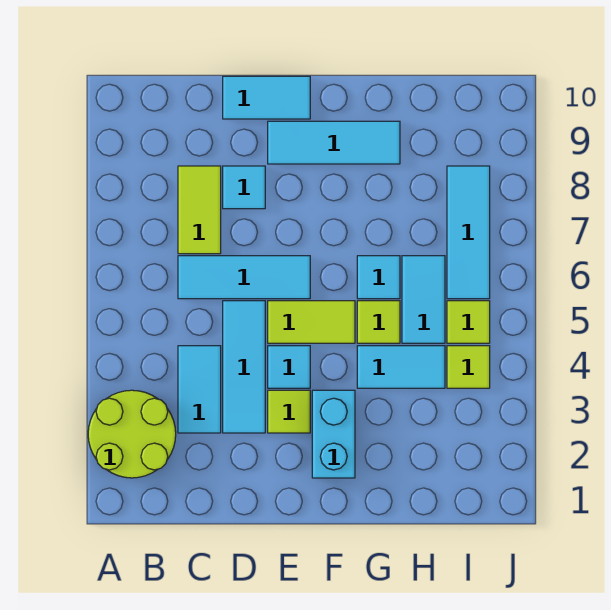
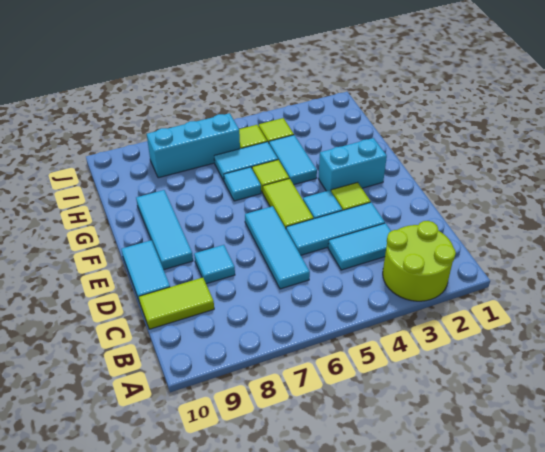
lime 1x2 tile [178,166,221,254] -> lime 1x2 tile moved to [139,278,214,329]
cyan 1x3 tile [447,166,490,299] -> cyan 1x3 brick [147,113,240,178]

